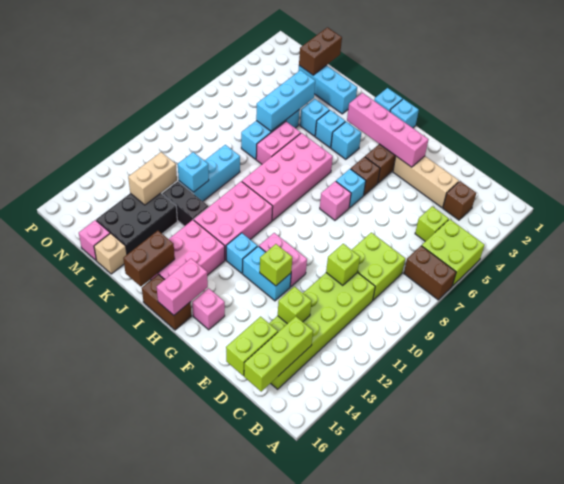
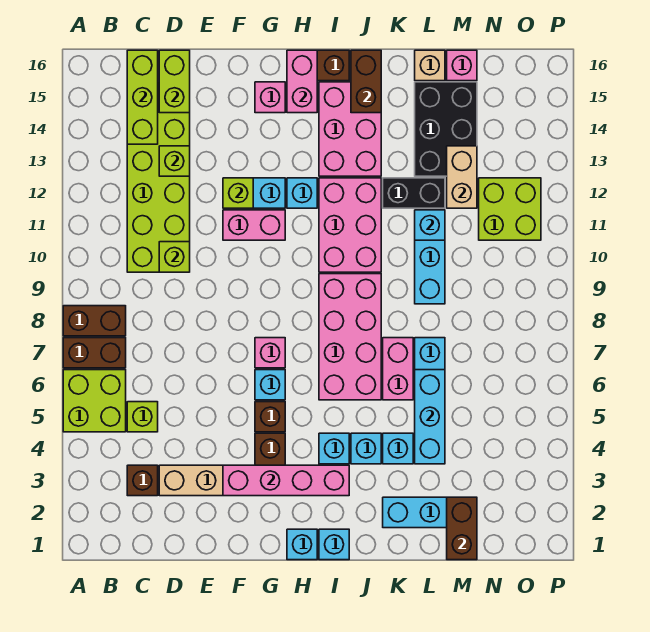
none -> brown 1x2 brick [63,306,126,336]
lime 2x2 brick [352,233,405,300] -> lime 2x2 brick moved to [479,178,541,240]

